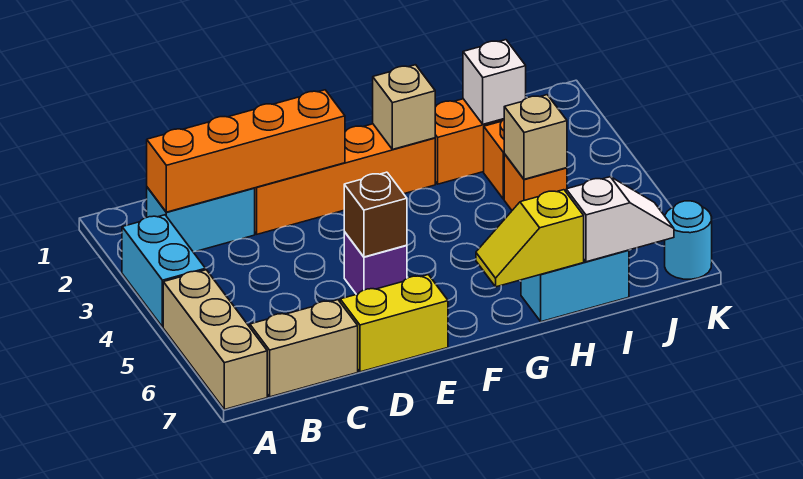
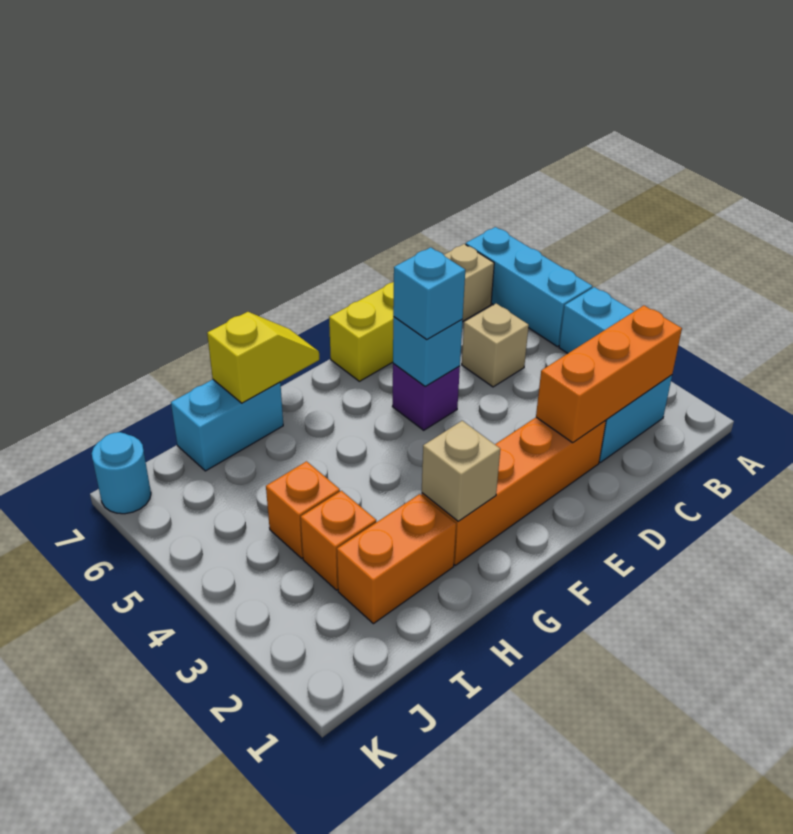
tan 1x3 brick [163,270,267,409] -> cyan 1x3 brick [466,227,593,347]
orange 1x4 brick [147,90,345,212] -> orange 1x3 brick [536,306,682,443]
brown 1x1 brick [344,172,407,257] -> cyan 1x1 brick [393,317,463,387]
none -> cyan 1x1 brick [393,247,465,339]
white 1x1 brick [463,40,526,124] -> none
tan 1x1 brick [504,95,567,179] -> tan 1x1 brick moved to [462,304,529,387]
white 1x2 slope [566,177,674,262] -> none

